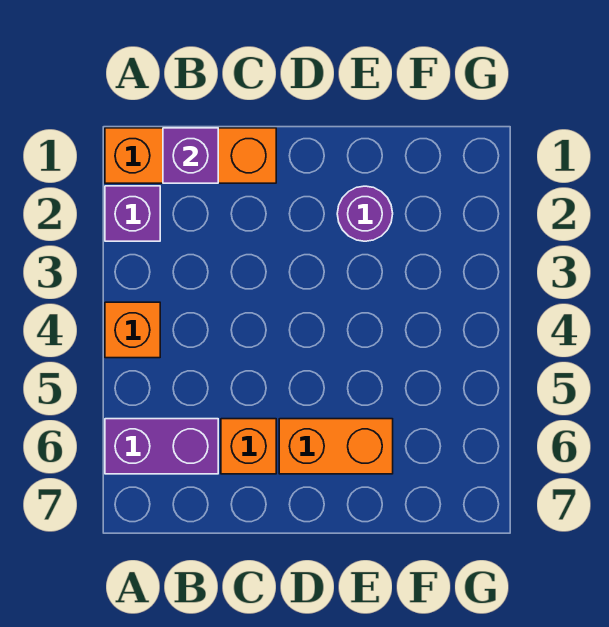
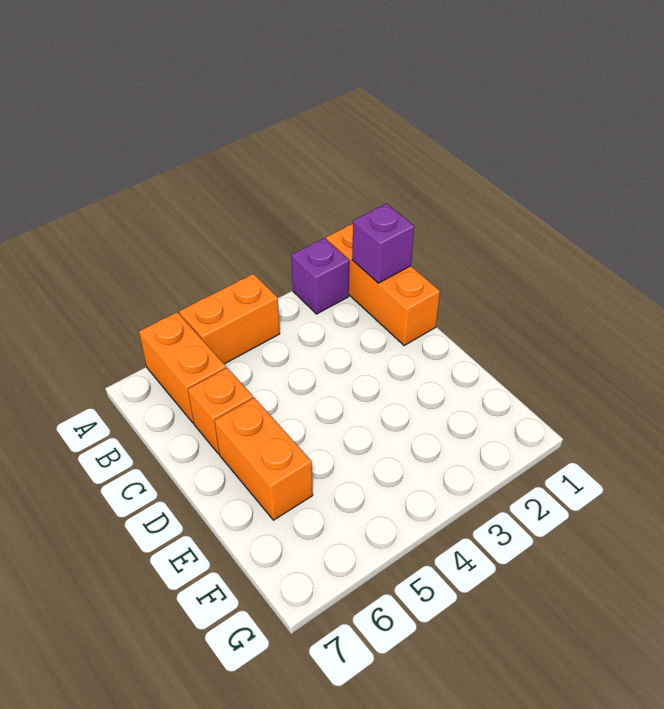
orange 1x1 brick [105,302,160,358] -> orange 1x2 brick [179,274,280,364]
purple 1x2 brick [105,419,218,474] -> orange 1x2 brick [139,312,226,423]
purple 1x1 round brick [337,186,393,241] -> none

